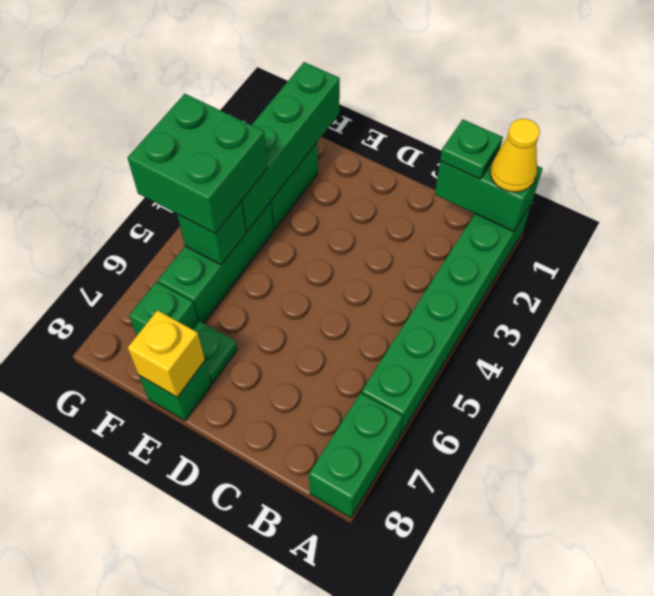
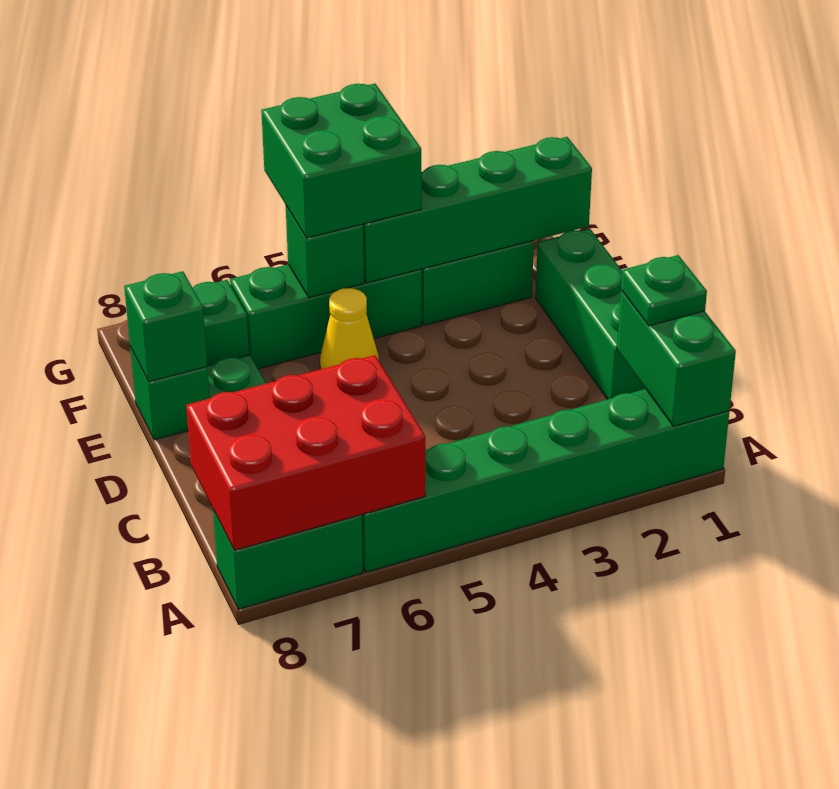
yellow 1x1 cone [490,119,540,192] -> yellow 1x1 cone moved to [320,288,379,369]
none -> red 2x3 brick [186,355,425,550]
none -> green 1x3 brick [536,229,645,399]
yellow 1x1 brick [128,310,205,397] -> green 1x1 brick [124,271,207,382]

